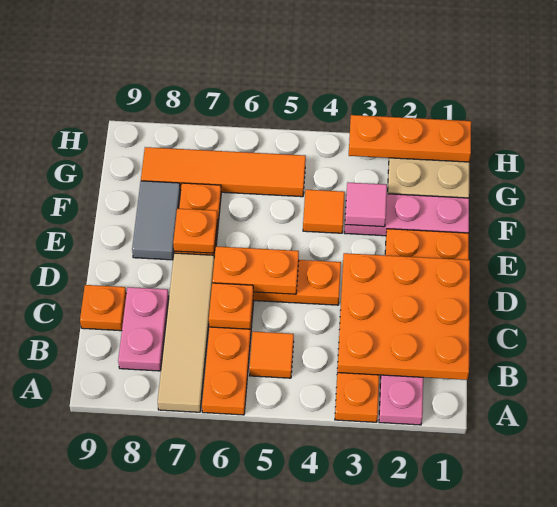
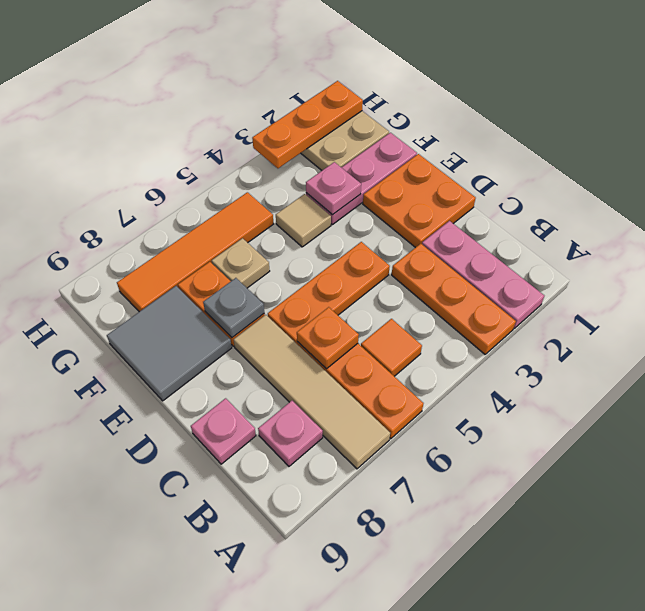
orange 3x3 plate [337,253,470,380] -> none
pink 1x2 plate [118,287,169,371] -> pink 1x1 plate [258,401,323,466]
orange 1x1 plate [80,285,126,331] -> pink 1x1 plate [191,398,256,464]
orange 1x2 plate [212,246,299,294] -> none
orange 1x1 plate [173,209,218,253] -> grey 1x1 plate [203,278,264,337]
grey 1x2 tile [132,181,180,260] -> grey 2x2 tile [107,286,232,401]
pink 1x1 tile [345,182,387,227] -> pink 1x1 plate [306,162,361,215]
orange 1x1 tile [303,190,345,233] -> tan 1x1 tile [276,194,331,247]
none -> tan 1x1 plate [212,238,270,288]

